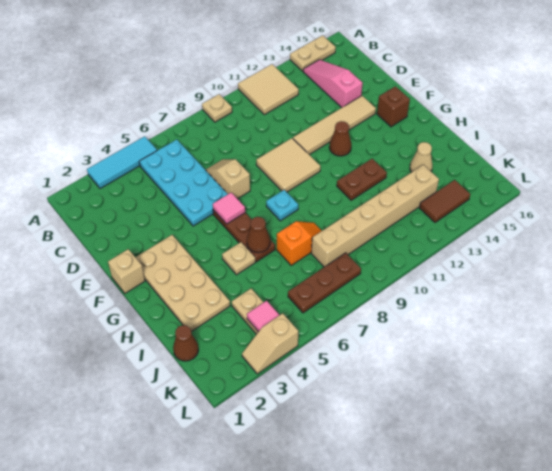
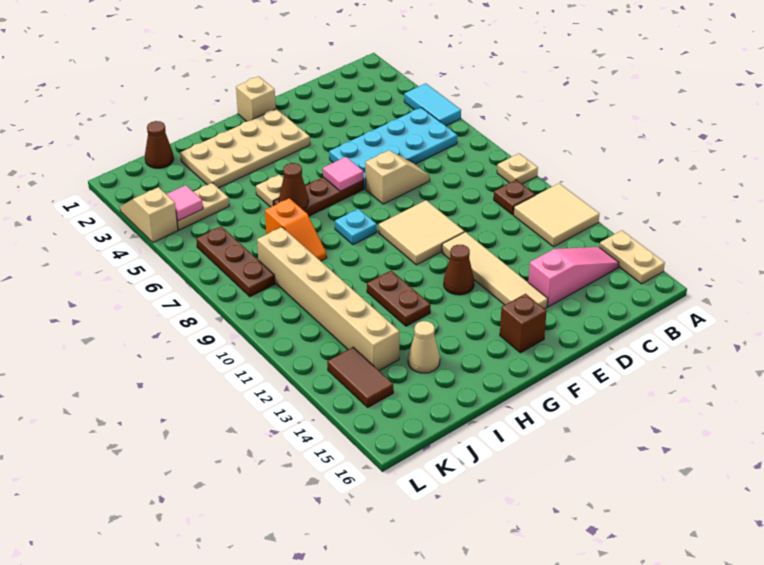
cyan 1x3 tile [87,136,157,189] -> cyan 1x2 tile [404,83,461,126]
none -> brown 1x1 plate [494,180,535,215]

